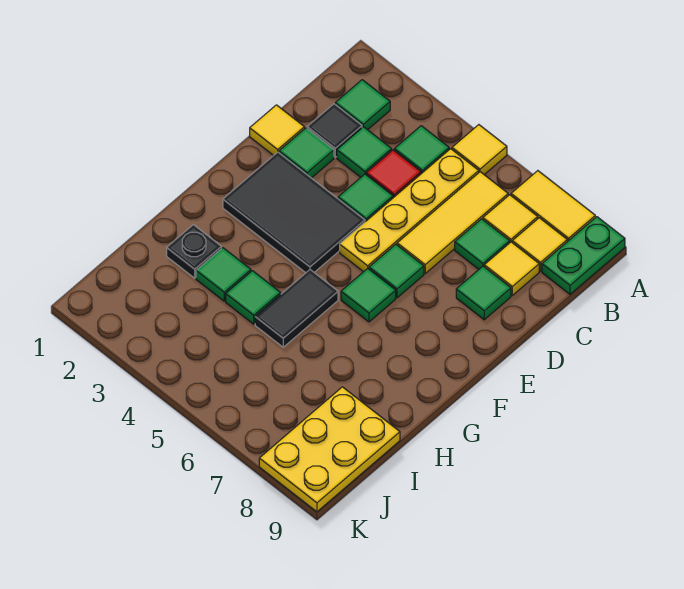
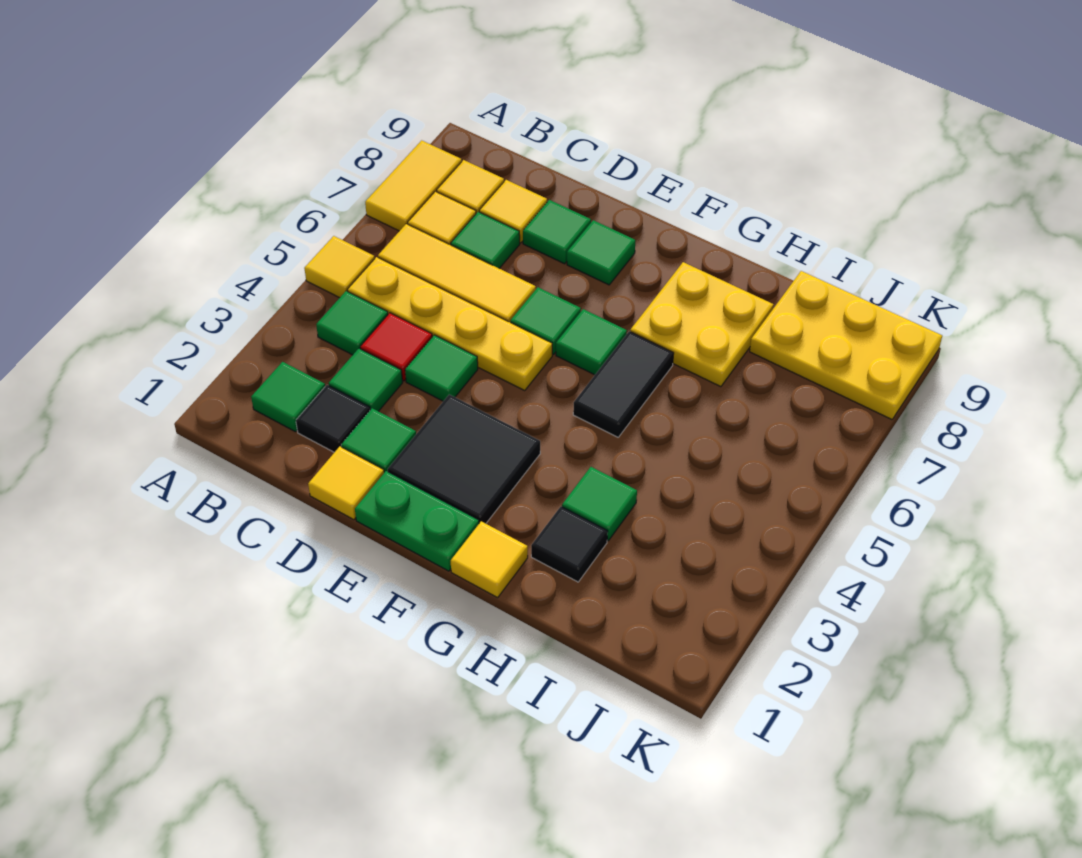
green 1x2 plate [542,217,625,294] -> green 1x2 plate moved to [355,471,479,571]
black 2x3 tile [223,152,365,273] -> black 2x2 tile [388,395,540,524]
none -> yellow 1x1 tile [451,521,528,598]
black 1x2 tile [255,270,338,347] -> black 1x2 tile turned to [573,331,674,437]
none -> yellow 2x2 plate [630,262,773,387]
black 1x1 plate [167,225,221,278] -> black 1x1 tile [531,507,608,582]
green 1x1 tile [226,271,281,324] -> green 1x1 tile moved to [567,220,635,285]

